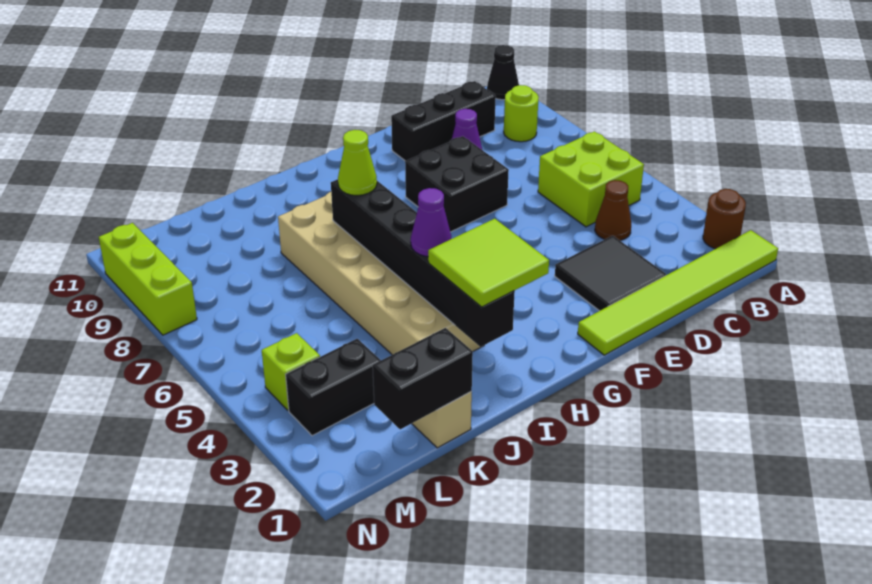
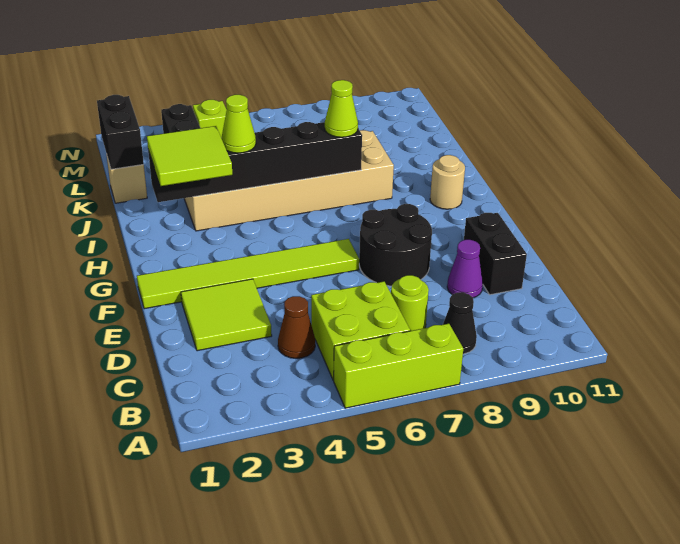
lime 1x6 tile [578,230,778,355] -> lime 1x6 tile turned to [137,239,359,309]
brown 1x1 round brick [703,189,746,249] -> none
black 1x1 cone [487,45,519,100] -> black 1x1 cone moved to [443,292,477,354]
lime 1x1 round brick [504,85,539,142] -> lime 1x1 round brick moved to [391,275,429,331]
black 1x3 brick [391,81,496,161] -> black 1x2 brick [464,213,527,295]
black 2x2 tile [555,236,666,311] -> lime 2x2 tile [181,279,272,351]
black 2x2 brick [405,136,509,232] -> black 2x2 round brick [359,204,432,286]
none -> tan 1x1 round brick [430,155,465,209]
purple 1x1 cone [411,188,452,257] -> lime 1x1 cone [221,95,256,153]
lime 1x3 brick [99,223,197,335] -> lime 1x3 brick moved to [334,324,463,408]

